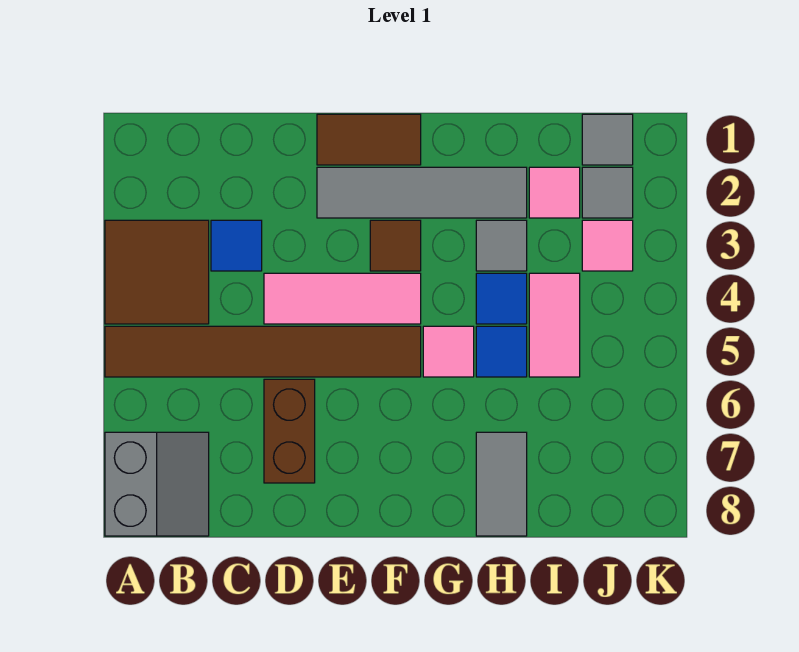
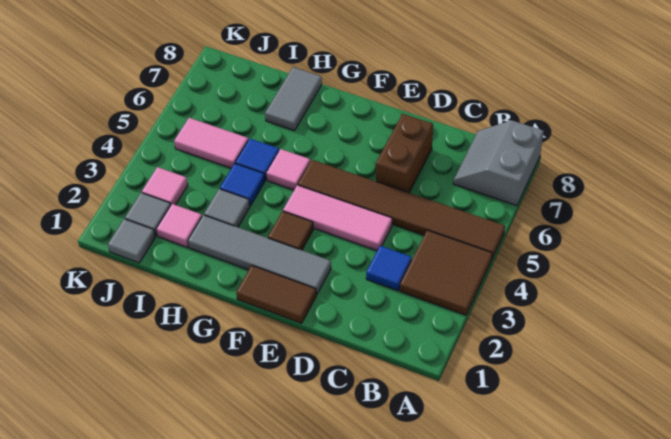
pink 1x2 tile [529,273,580,377] -> pink 1x2 tile turned to [174,118,248,168]

